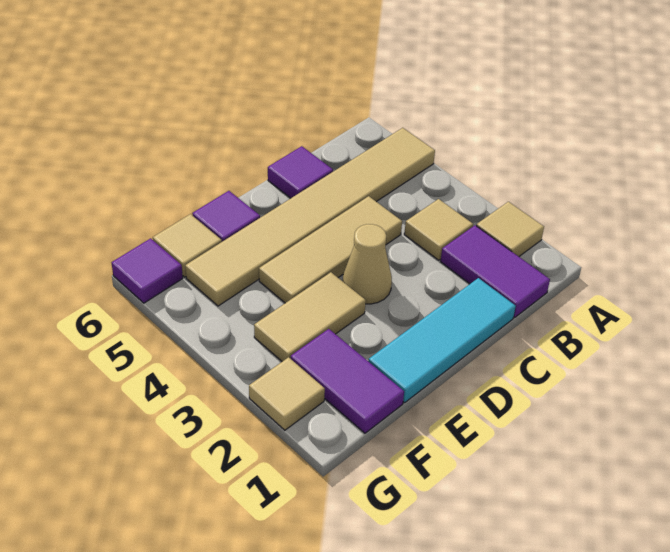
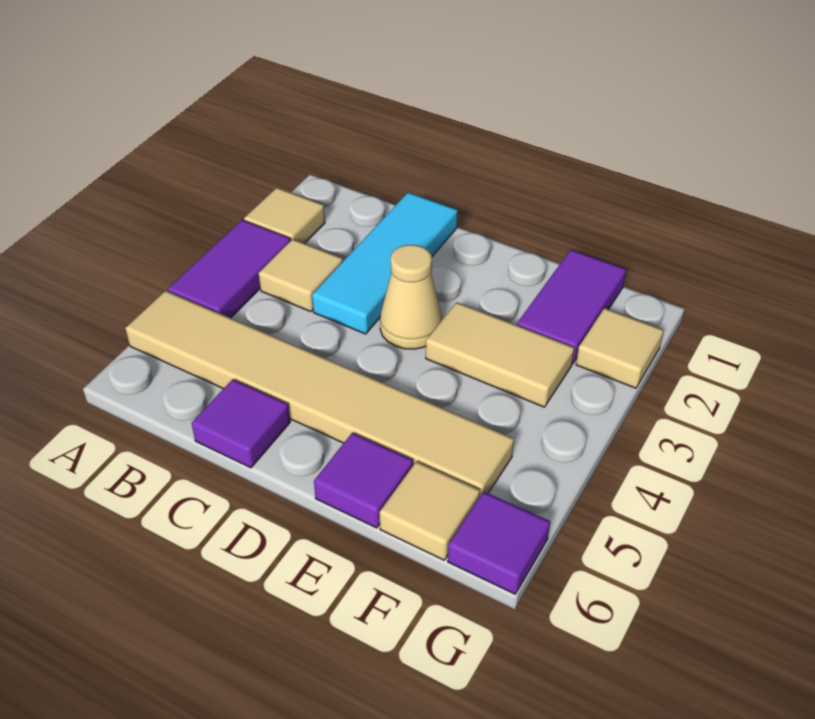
purple 1x2 tile [440,225,550,318] -> purple 1x2 tile moved to [168,220,290,318]
cyan 1x3 tile [368,278,516,403] -> cyan 1x3 tile turned to [312,192,458,334]
tan 1x3 tile [259,196,402,303] -> none

